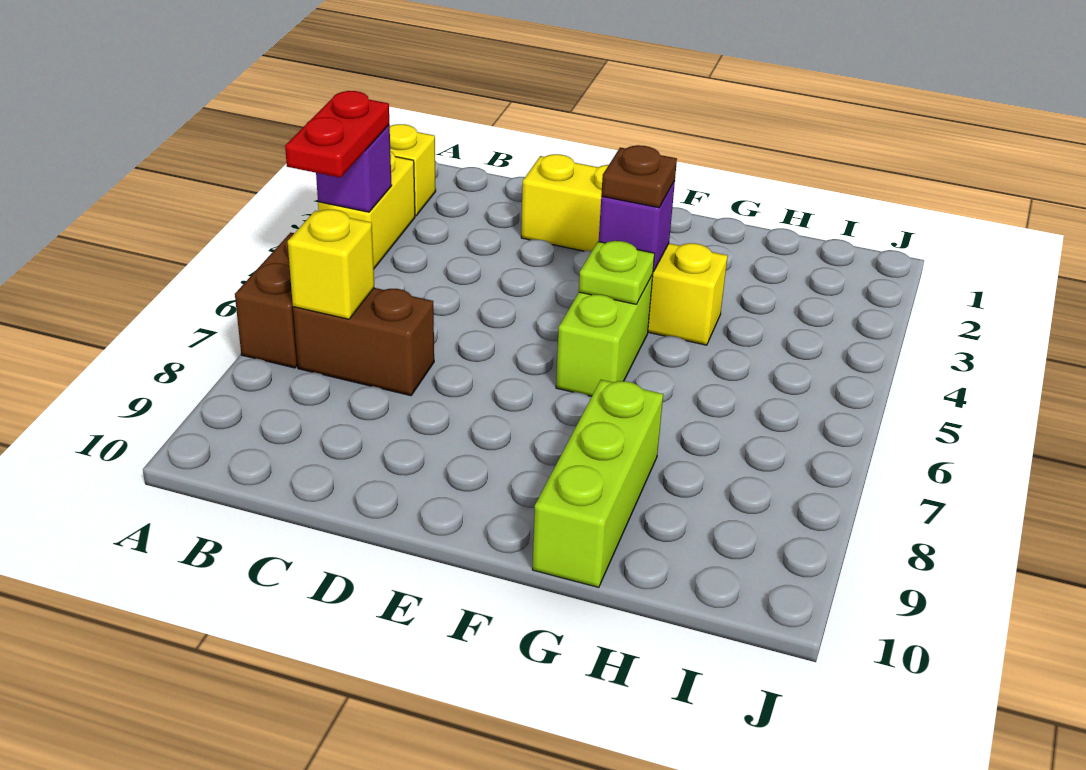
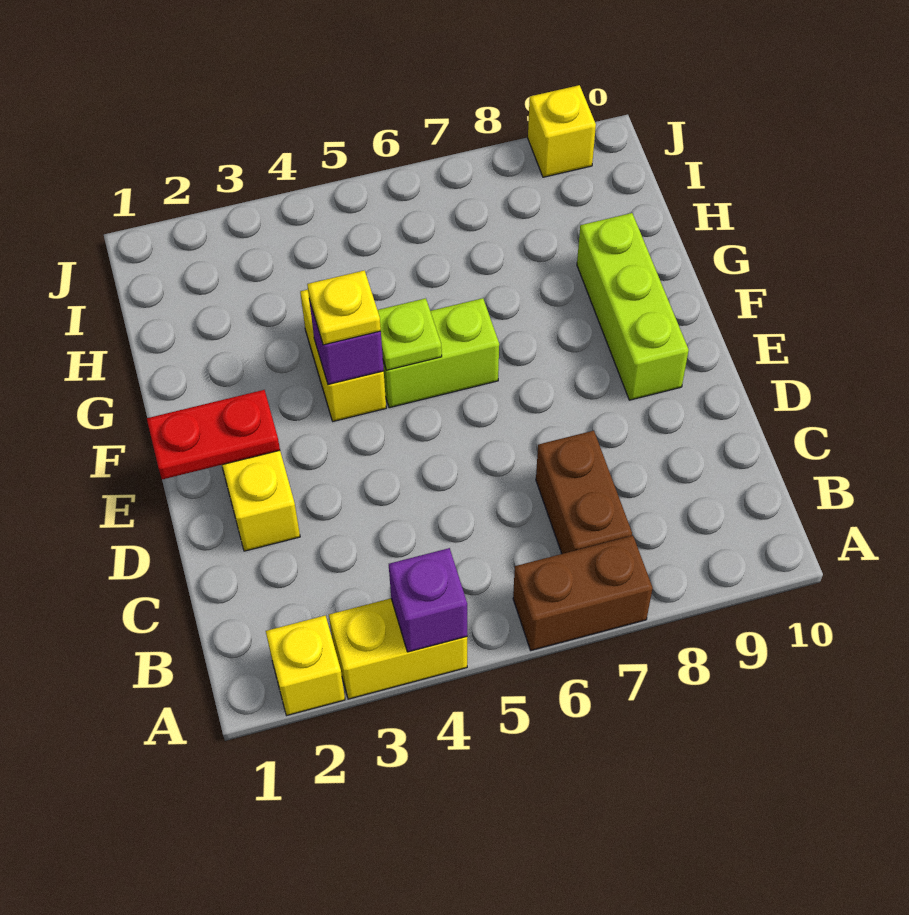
red 1x2 plate [285,91,389,178] -> red 1x2 plate moved to [147,390,280,479]
yellow 1x1 brick [288,210,374,319] -> yellow 1x1 brick moved to [528,85,596,177]
brown 1x1 plate [601,145,677,208] -> yellow 1x1 plate [307,270,381,345]
lime 1x3 brick [532,380,663,587] -> lime 1x3 brick turned to [577,213,689,400]

